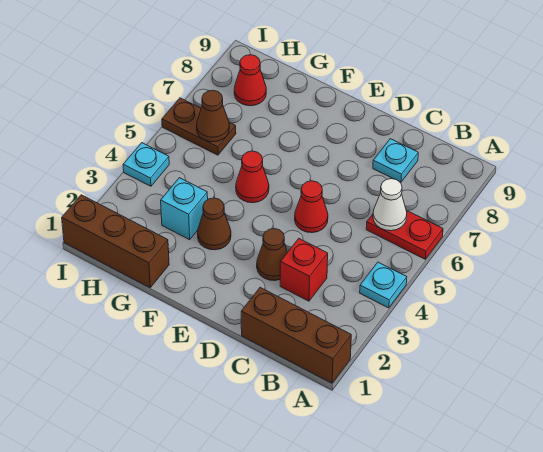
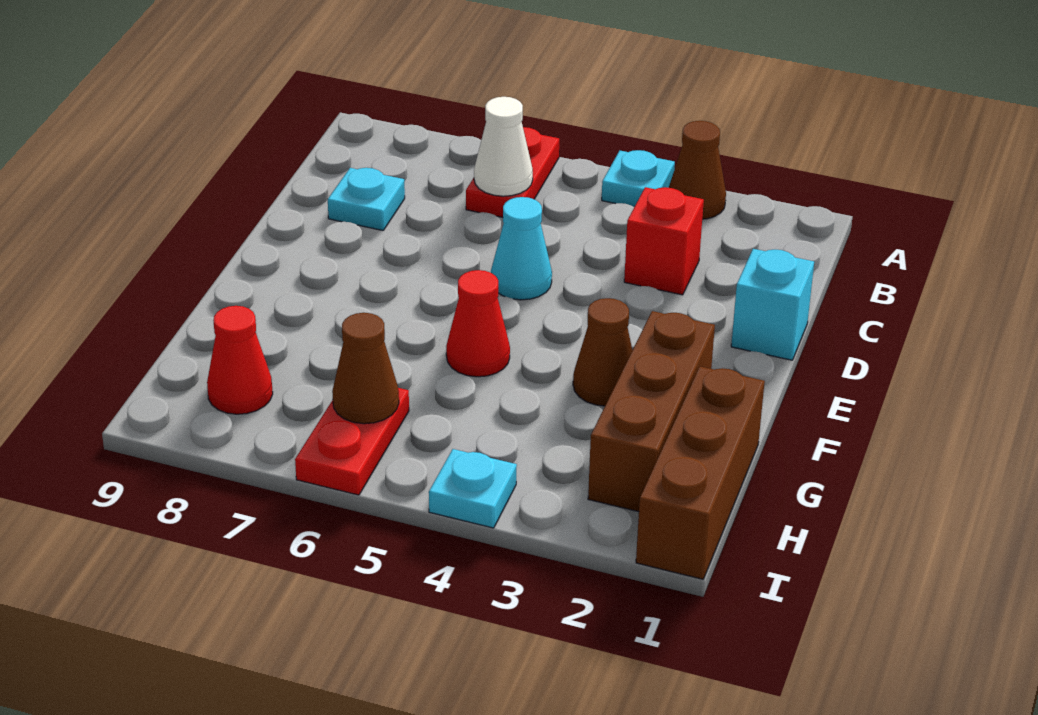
brown 1x3 brick [241,287,351,383] -> brown 1x3 brick moved to [588,311,715,512]
brown 1x1 cone [257,229,287,281] -> brown 1x1 cone moved to [669,121,726,219]
red 1x1 cone [295,181,328,233] -> cyan 1x1 cone [491,197,552,300]
cyan 1x1 brick [161,178,208,240] -> cyan 1x1 brick moved to [731,249,814,360]
brown 1x2 plate [162,98,236,155] -> red 1x2 plate [295,388,409,495]

